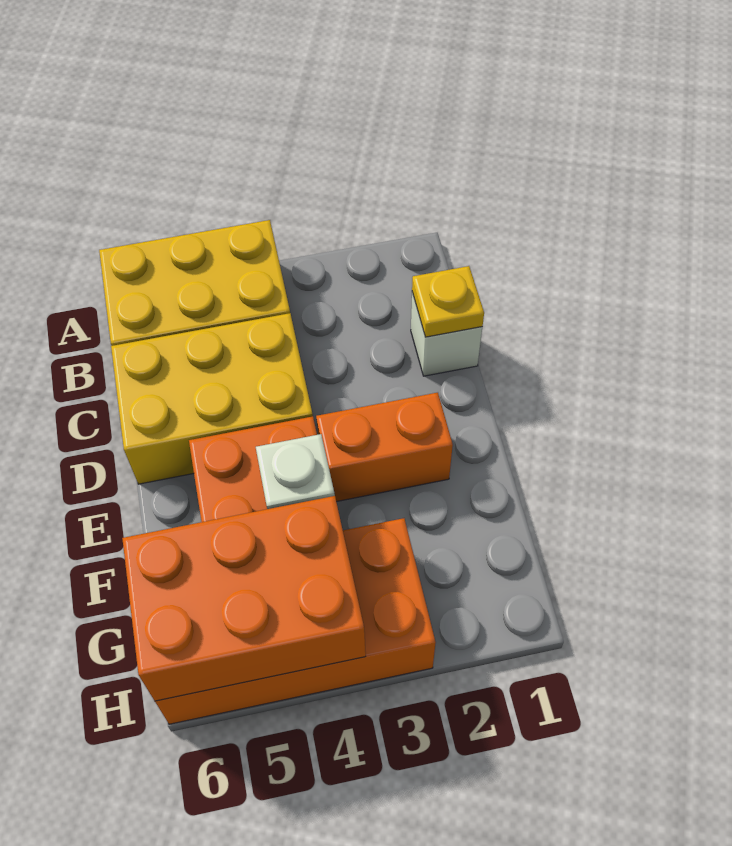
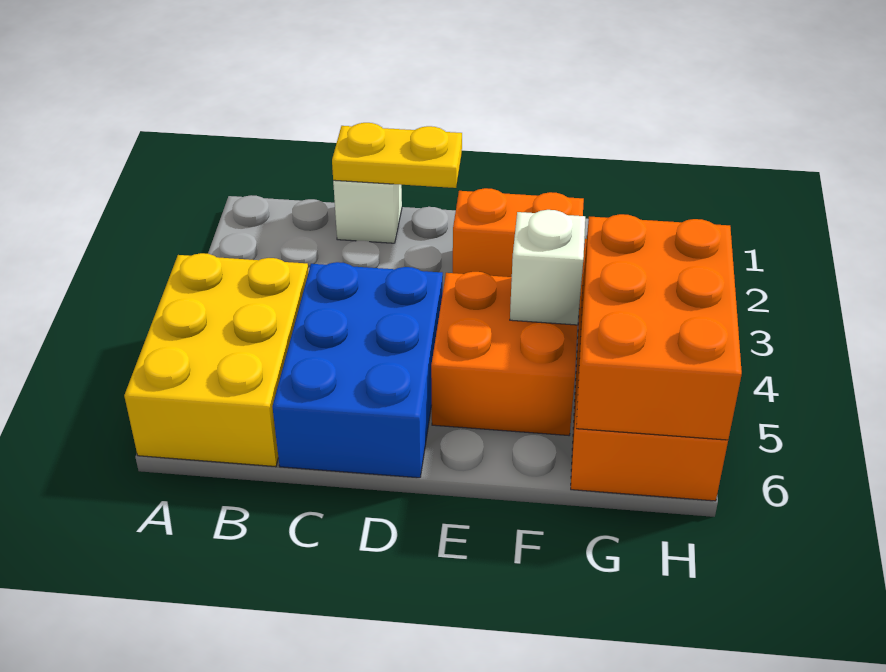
yellow 1x1 plate [412,266,484,337] -> yellow 1x2 plate [332,123,462,188]
yellow 2x3 brick [111,313,313,484] -> blue 2x3 brick [273,262,443,478]
orange 1x2 brick [316,393,453,502] -> orange 1x2 brick turned to [453,188,584,277]

